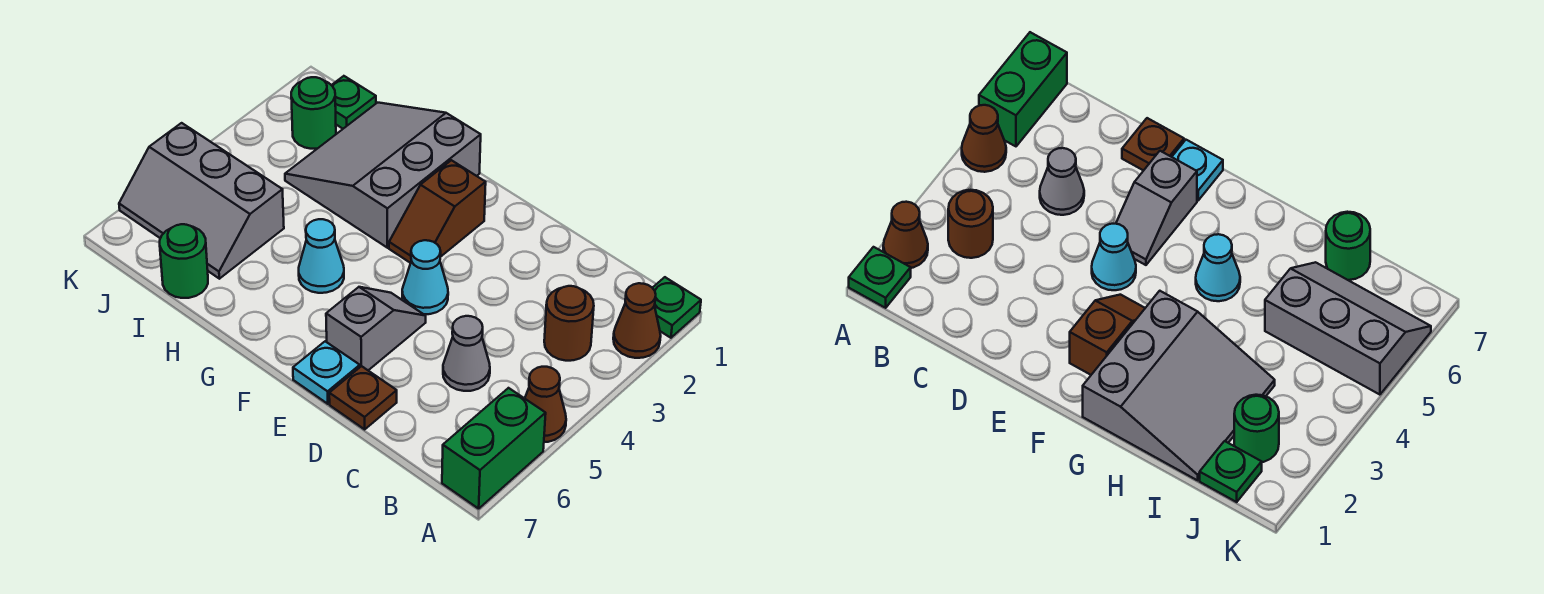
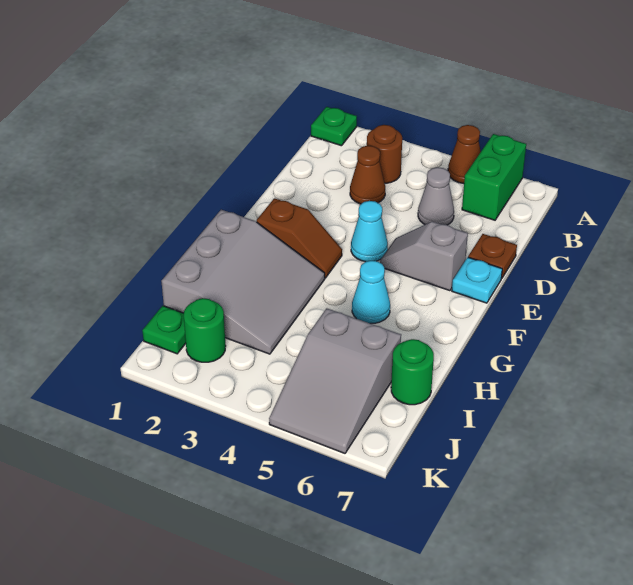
brown 1x1 cone [613,283,661,358] -> brown 1x1 cone moved to [350,146,385,204]
green 1x2 brick [442,388,546,509] -> green 1x2 brick turned to [462,134,526,220]
grey 3x3 slope [285,103,481,248] -> grey 3x3 slope turned to [161,210,325,354]
grey 2x3 slope [119,123,284,279] -> grey 2x3 slope turned to [269,308,401,453]

